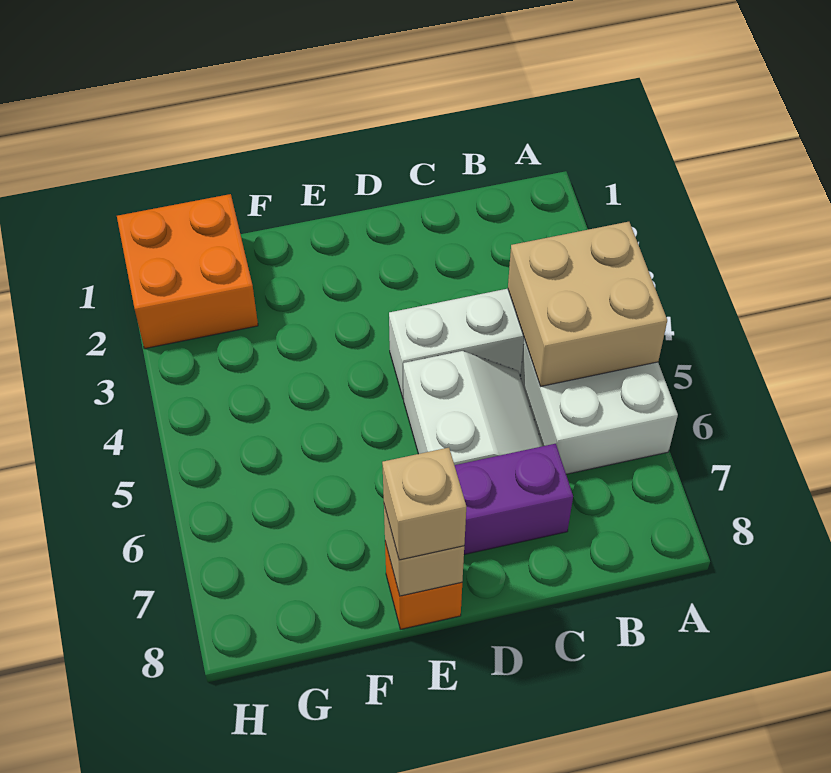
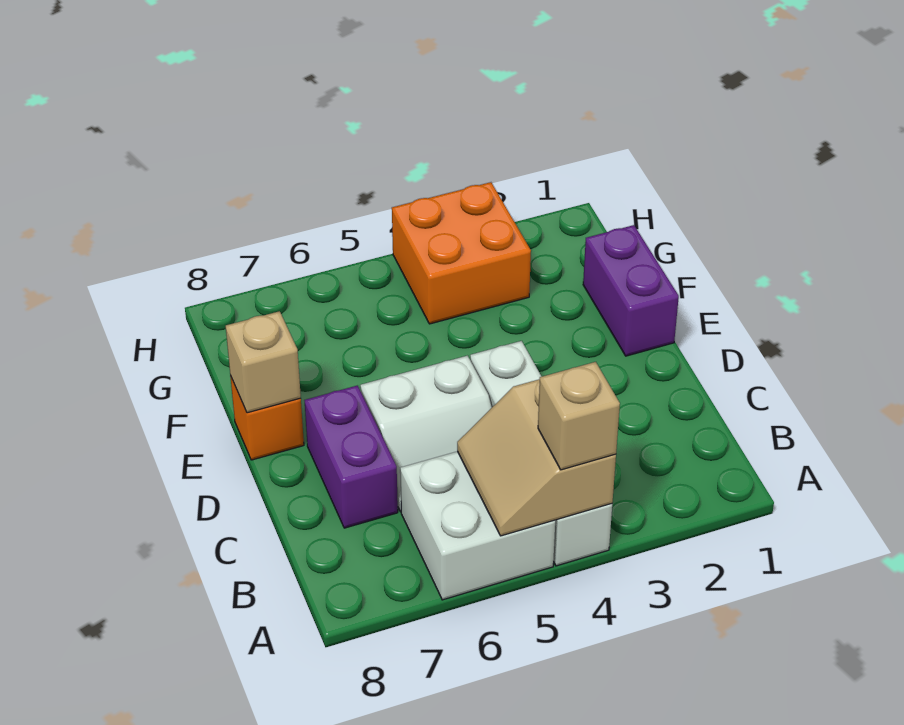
tan 2x2 brick [508,222,667,387] -> tan 2x2 slope [457,379,616,536]
none -> purple 1x2 brick [583,225,679,356]
tan 1x1 brick [382,448,466,560] -> tan 1x1 brick moved to [538,362,620,470]
orange 2x2 brick [117,194,258,349] -> orange 2x2 brick moved to [392,182,531,324]

